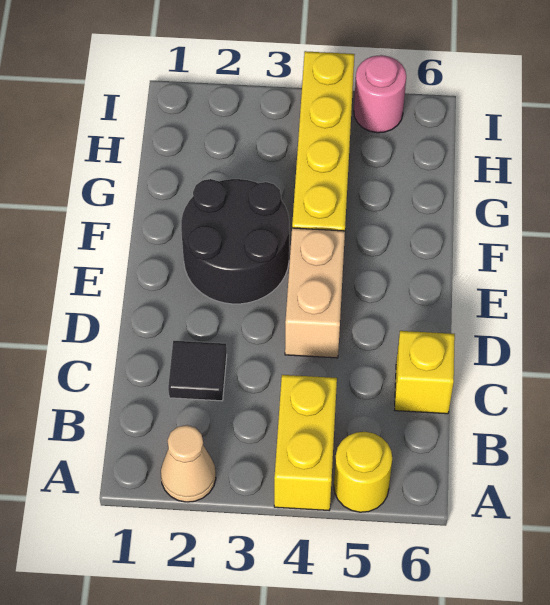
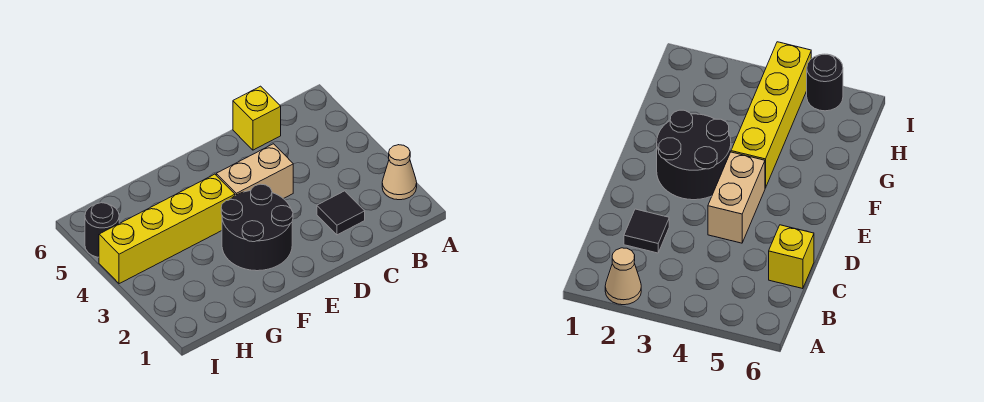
yellow 1x2 brick [274,375,337,510] -> none
yellow 1x1 round brick [334,432,392,512] -> none
pink 1x1 round brick [354,55,406,133] -> black 1x1 round brick [85,203,119,257]

